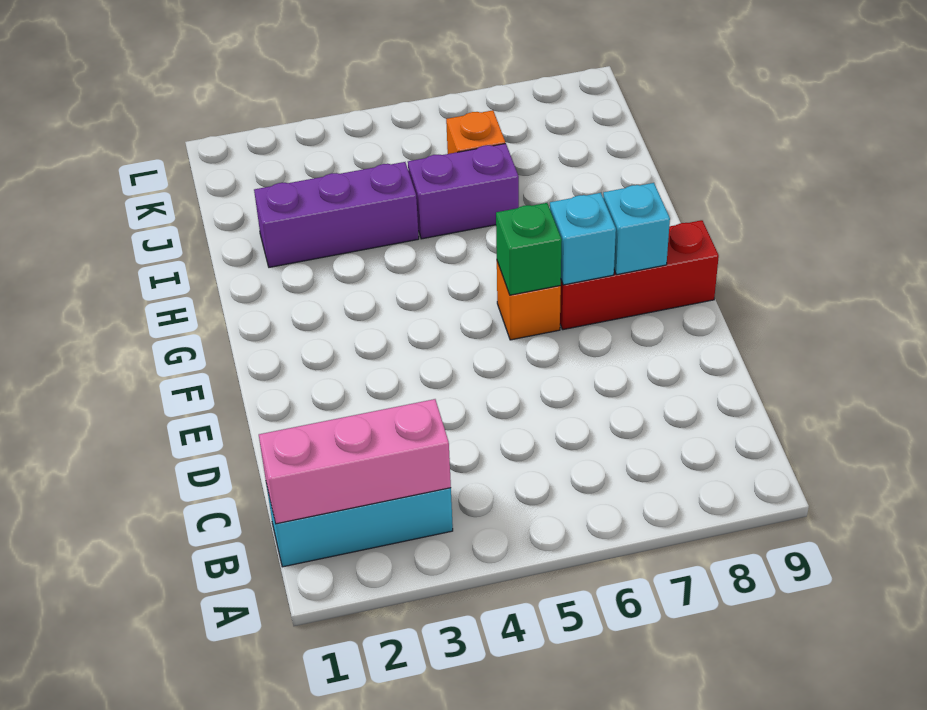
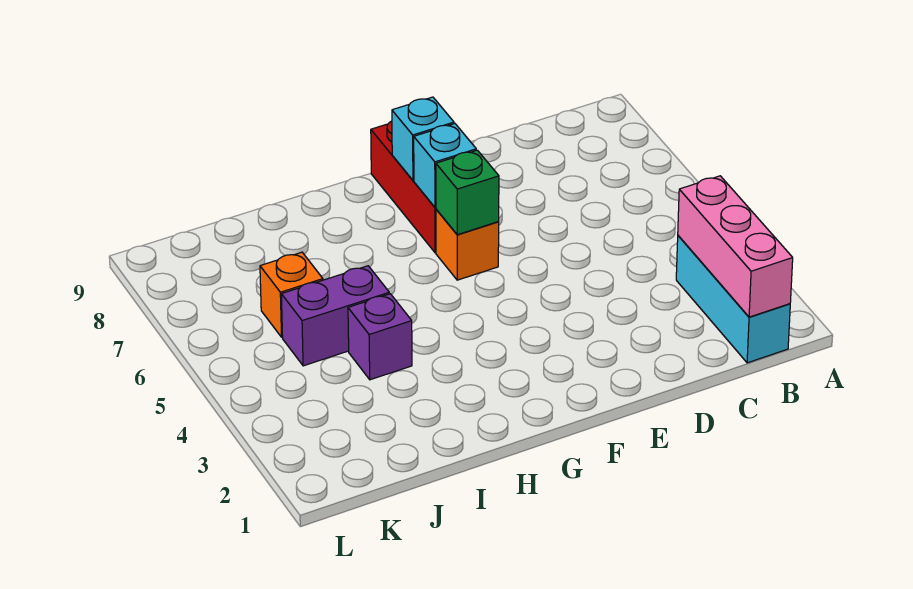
purple 1x3 brick [254,162,419,267] -> purple 1x1 brick [348,294,412,380]
purple 1x2 brick [408,143,519,239] -> purple 1x2 brick turned to [281,266,389,366]

